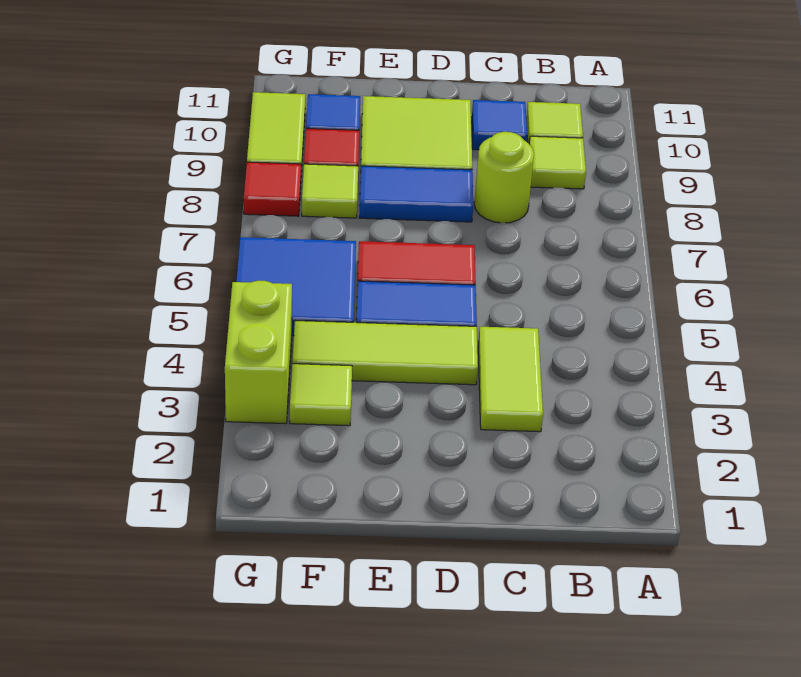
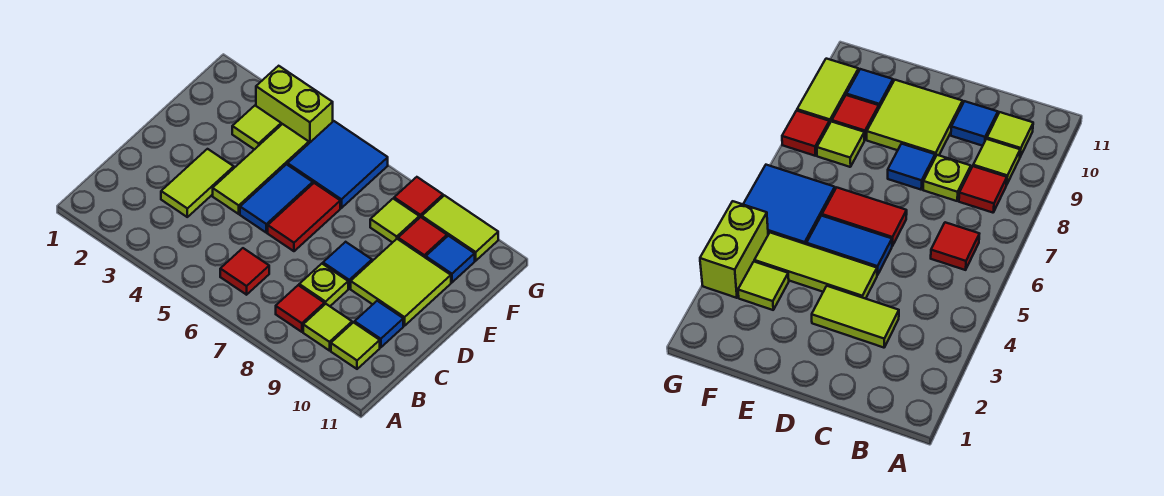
none -> red 1x1 tile [220,248,269,295]
none -> red 1x1 tile [276,285,324,332]
lime 1x2 tile [478,327,543,432] -> lime 1x2 tile turned to [161,149,234,217]
lime 1x1 round brick [474,132,534,223] -> lime 1x1 plate [299,264,348,306]
blue 1x2 tile [359,166,473,222] -> blue 1x1 tile [323,242,372,288]

